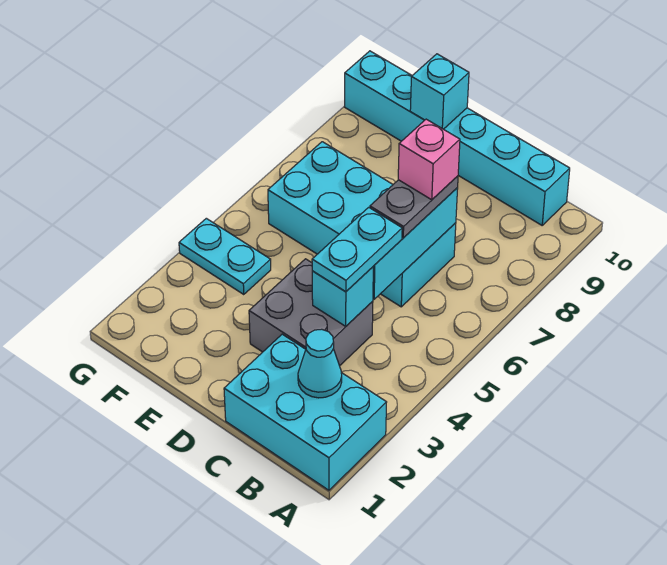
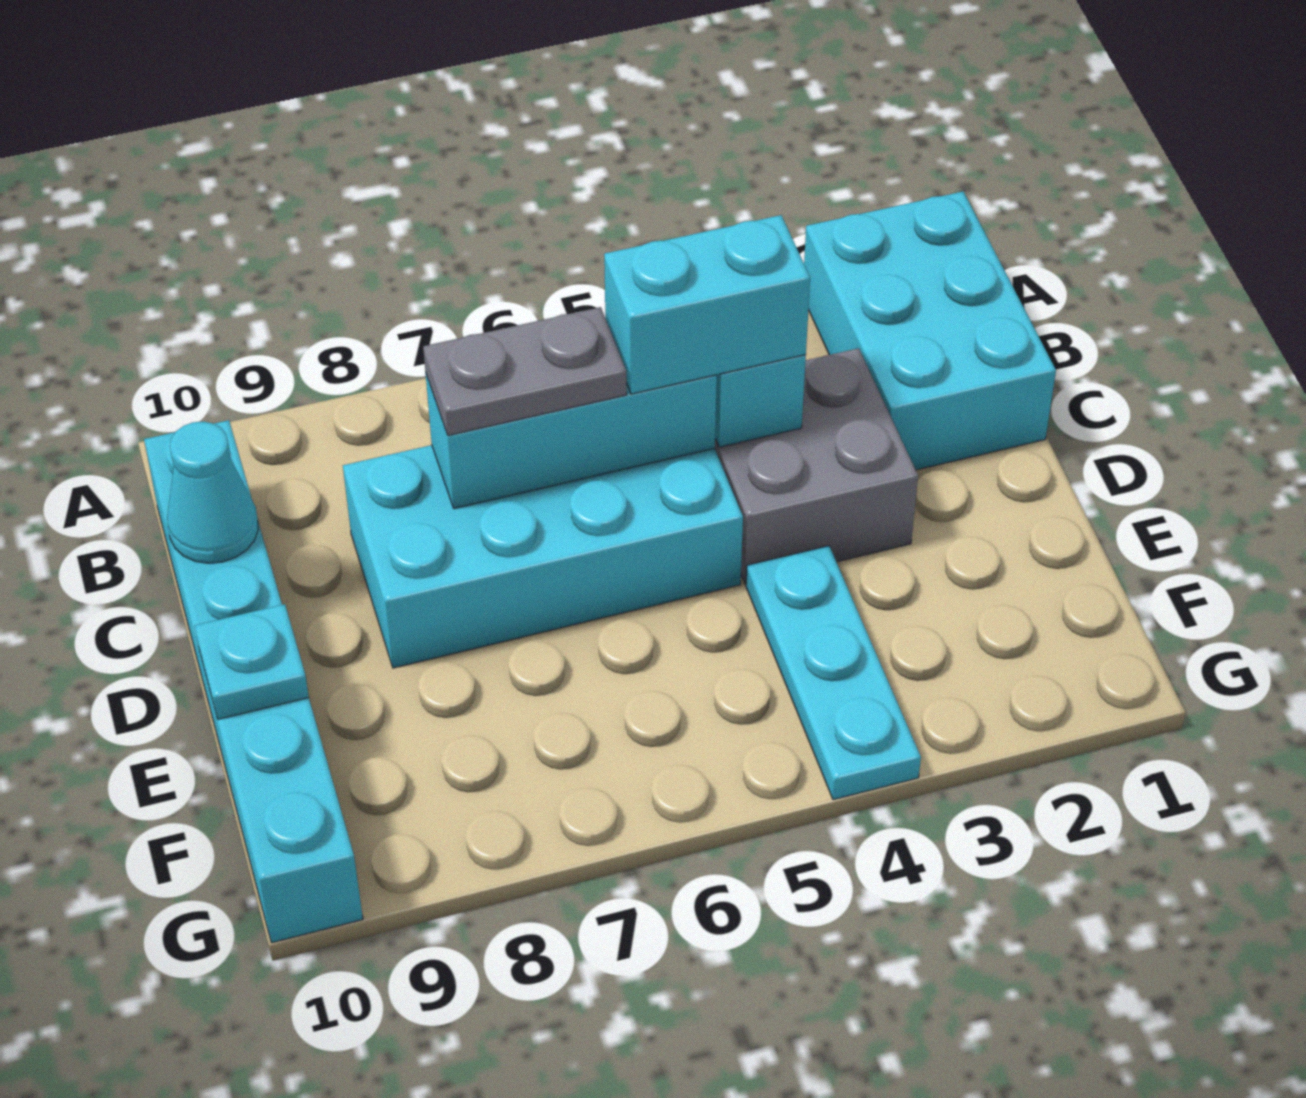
cyan 1x1 cone [298,329,342,398] -> cyan 1x1 cone moved to [167,422,258,563]
cyan 1x2 plate [312,207,402,292] -> cyan 1x2 brick [604,215,810,394]
cyan 2x4 brick [268,142,456,307] -> cyan 2x4 brick turned to [343,445,743,668]
pink 1x1 brick [398,119,460,200] -> none
cyan 1x1 brick [410,54,469,129] -> cyan 1x1 plate [195,604,309,719]
cyan 1x2 plate [179,218,271,294] -> cyan 1x3 plate [746,546,921,800]

